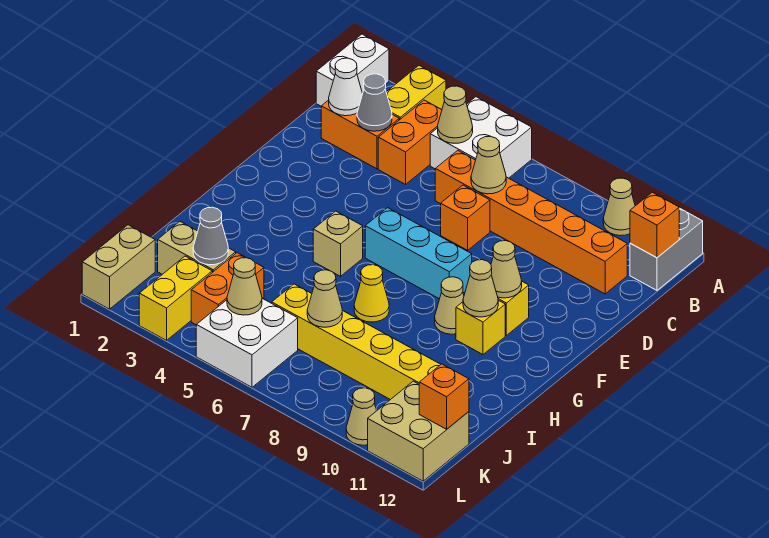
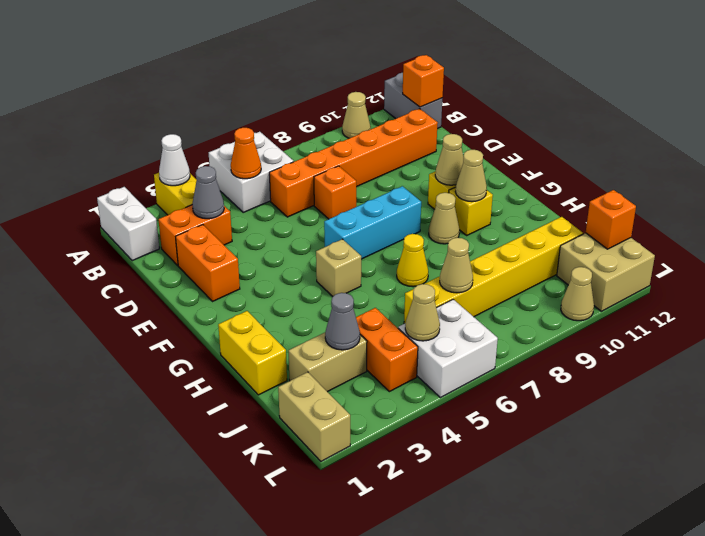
orange 1x2 brick [378,100,442,184] -> orange 1x2 brick moved to [176,225,240,301]
tan 1x1 cone [438,86,473,143] -> orange 1x1 cone [231,128,261,179]
white 1x1 cone [329,58,363,116] -> white 1x1 cone moved to [159,134,190,186]
tan 1x1 cone [471,136,506,194] -> none
yellow 1x2 brick [139,256,212,340] -> yellow 1x2 brick moved to [218,311,287,395]

